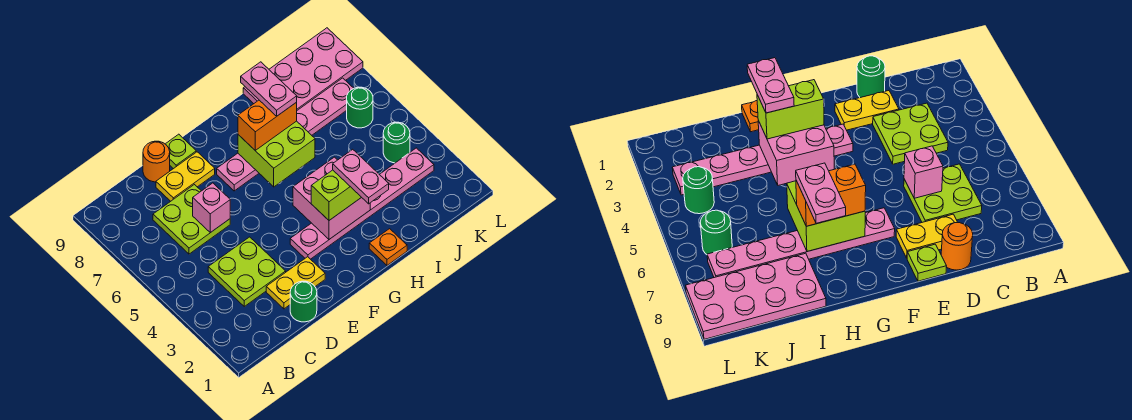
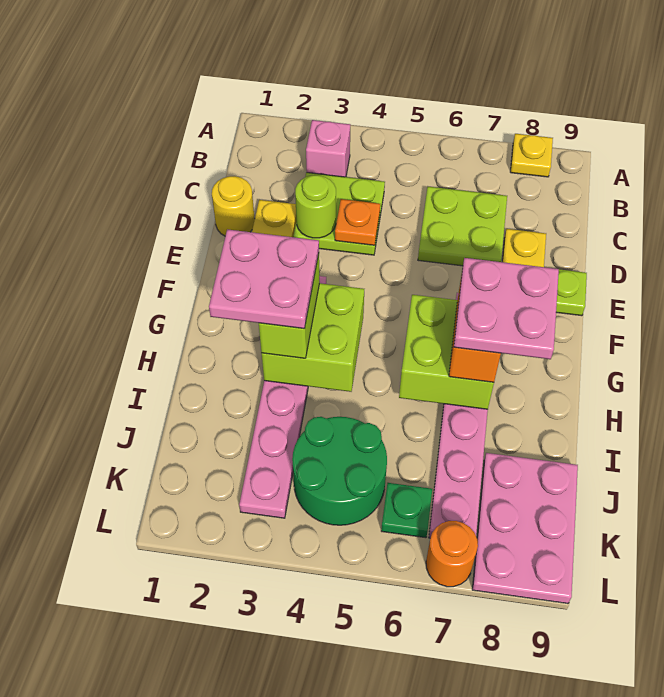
none -> yellow 1x1 plate [510,134,553,177]
green 1x1 round brick [290,281,317,322] -> yellow 1x1 round brick [212,176,255,236]
none -> lime 1x1 round brick [295,175,336,238]
pink 1x1 brick [193,183,230,233] -> pink 1x1 brick moved to [306,120,350,177]
orange 1x1 round brick [143,141,170,182] -> orange 1x1 round brick moved to [426,521,478,587]
pink 2x2 brick [293,157,370,239] -> lime 2x2 brick [262,283,364,392]
orange 1x1 plate [369,229,407,265] -> orange 1x1 plate moved to [335,199,380,245]
pink 1x2 plate [333,149,389,204] -> pink 2x2 plate [209,229,319,329]
pink 1x2 plate [241,62,297,116] -> pink 2x2 plate [454,258,559,359]
pink 2x4 plate [243,28,363,110] -> pink 2x3 plate [472,453,578,603]
green 1x1 round brick [383,122,410,163] -> green 2x2 round brick [292,417,387,525]
green 1x1 round brick [347,87,373,128] -> green 1x1 plate [381,483,432,538]

